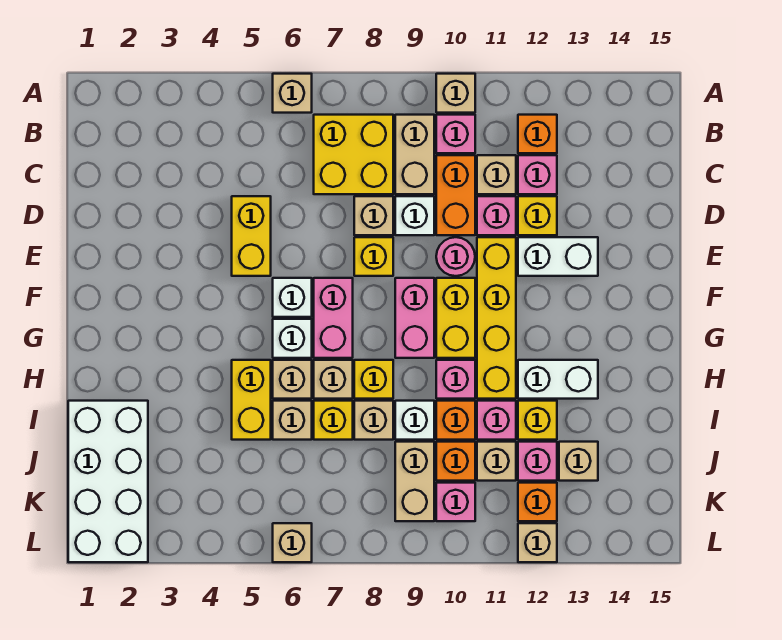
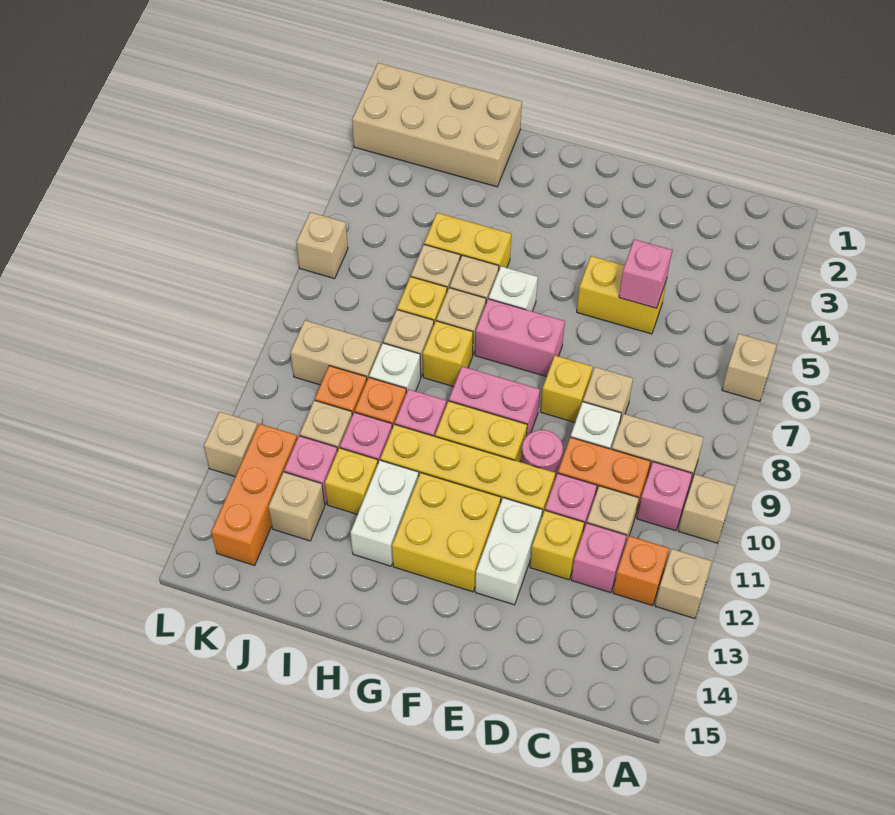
none -> tan 1x1 brick [655,549,712,619]
yellow 2x2 brick [314,115,393,194] -> yellow 2x2 brick moved to [392,473,501,592]
white 1x1 brick [273,278,312,317] -> none
white 2x4 brick [68,401,148,562] -> tan 2x4 brick [352,63,522,187]
pink 1x1 brick [436,483,475,521] -> pink 1x1 brick moved to [619,239,672,308]
orange 1x1 brick [518,483,557,521] -> orange 1x3 brick [211,424,297,565]

